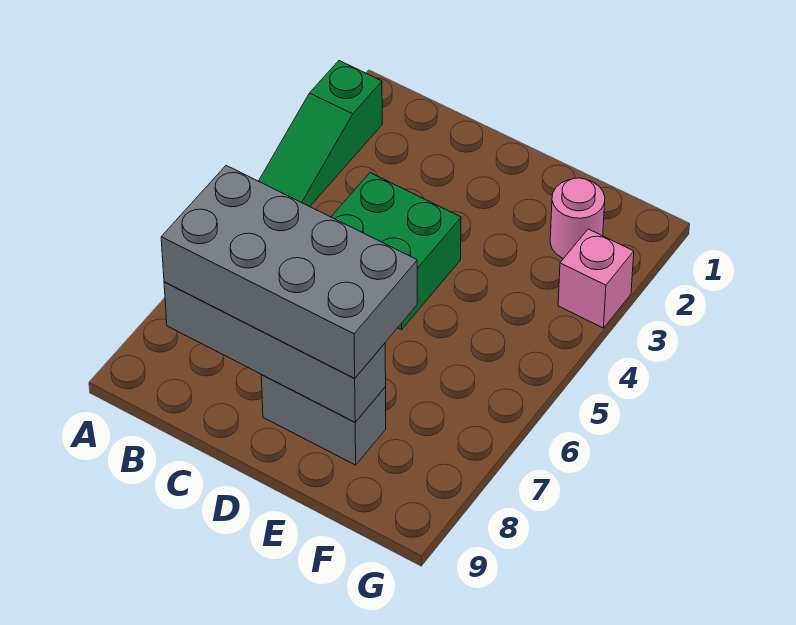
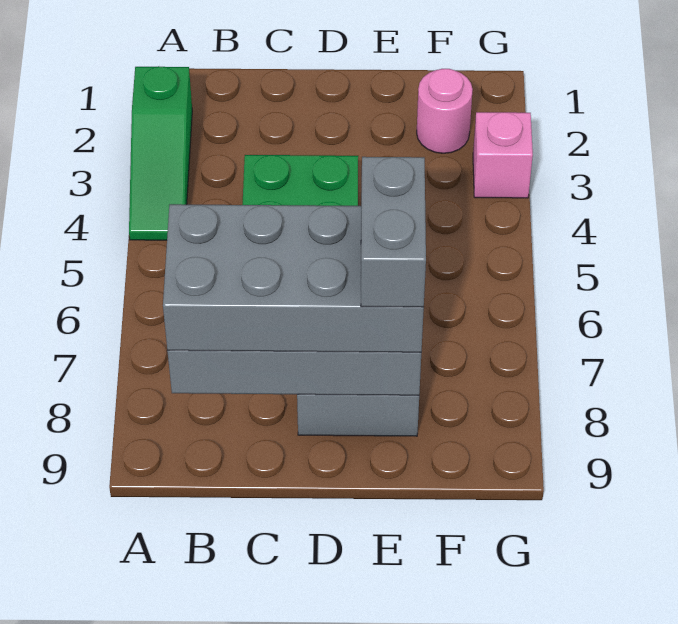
none -> grey 1x2 brick [361,157,426,307]

